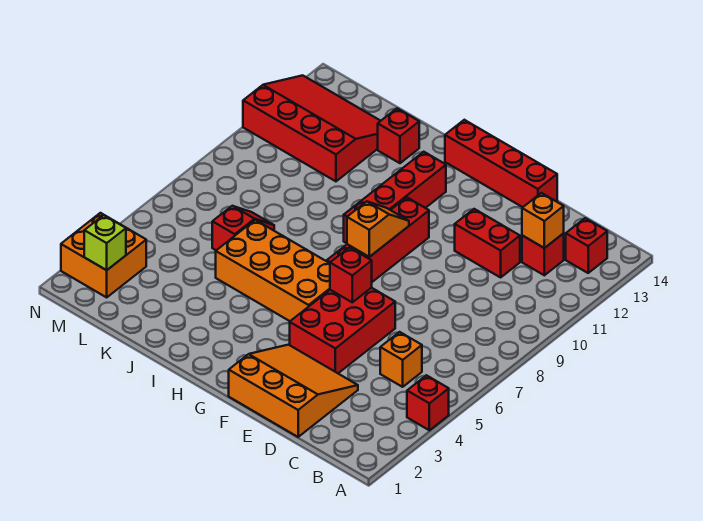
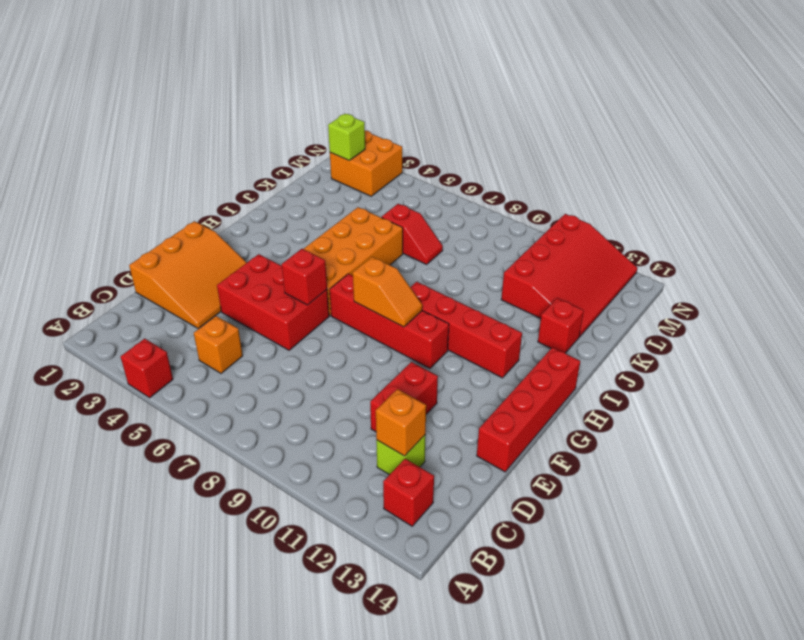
red 1x1 brick [522,233,564,275] -> lime 1x1 brick [376,435,425,475]

